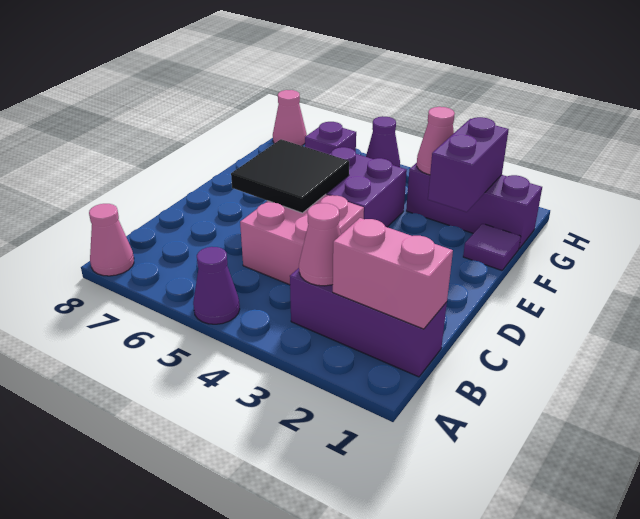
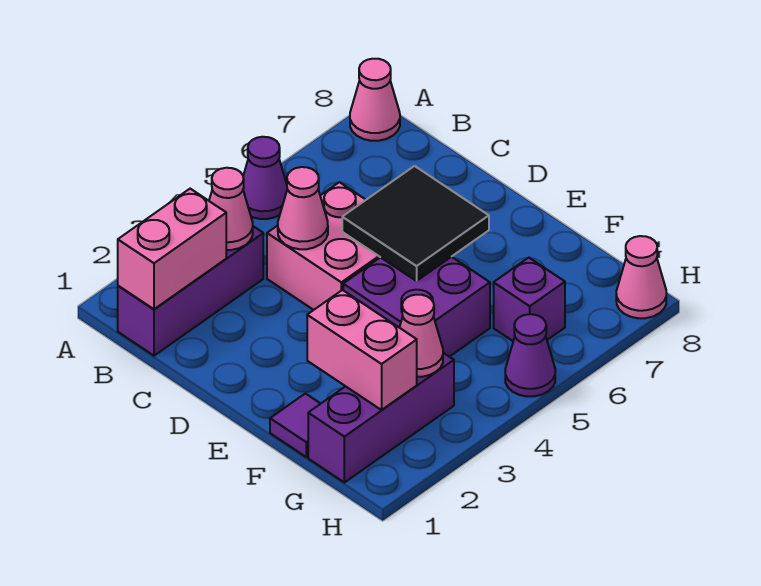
none -> pink 1x1 cone [278,167,328,249]
purple 1x2 brick [428,117,509,212] -> pink 1x2 brick [307,290,417,410]

